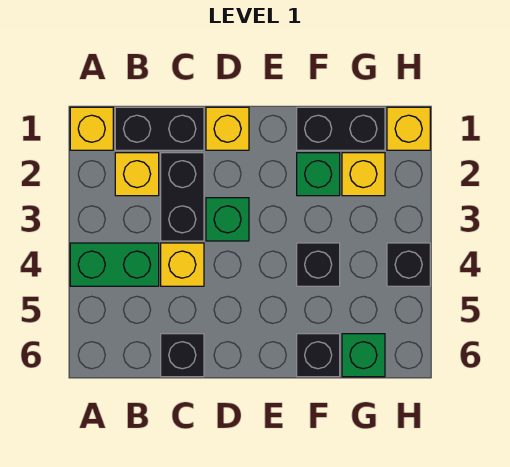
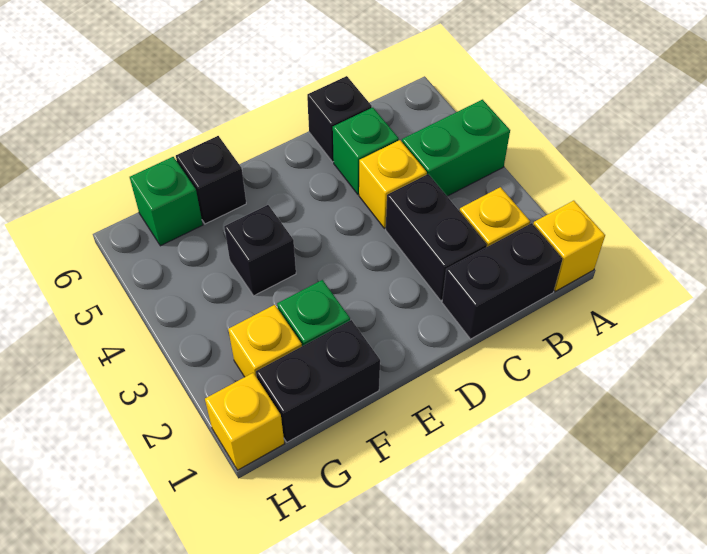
yellow 1x1 brick [206,107,249,150] -> none
green 1x1 brick [206,198,249,241] -> green 1x1 brick moved to [333,107,399,194]
black 1x1 brick [387,243,430,286] -> none

